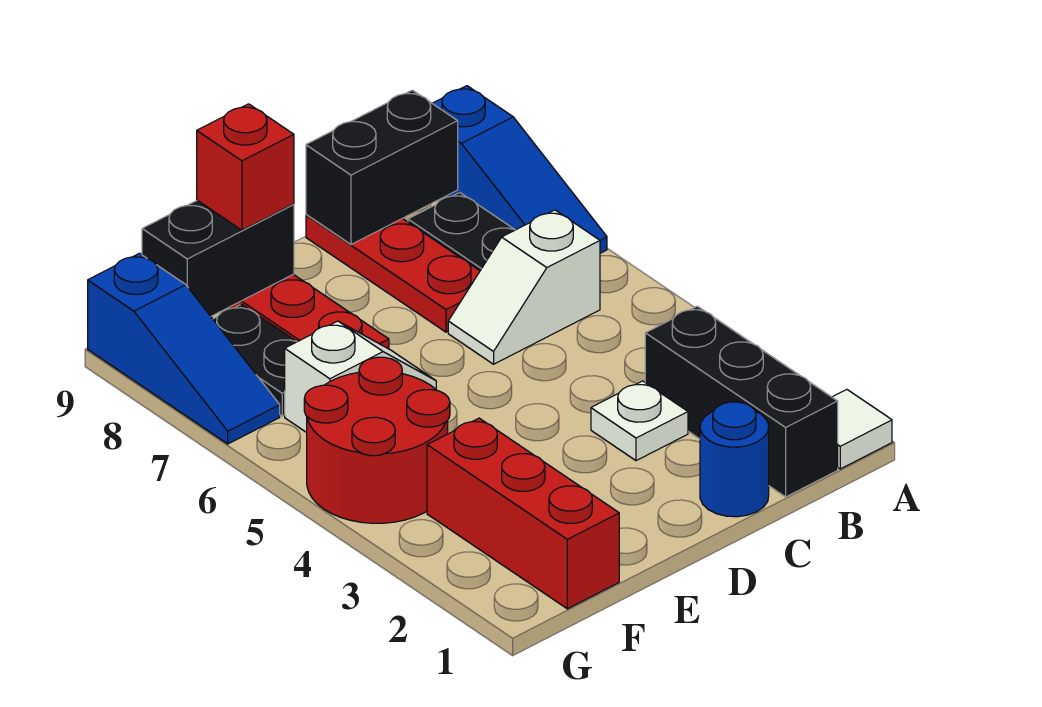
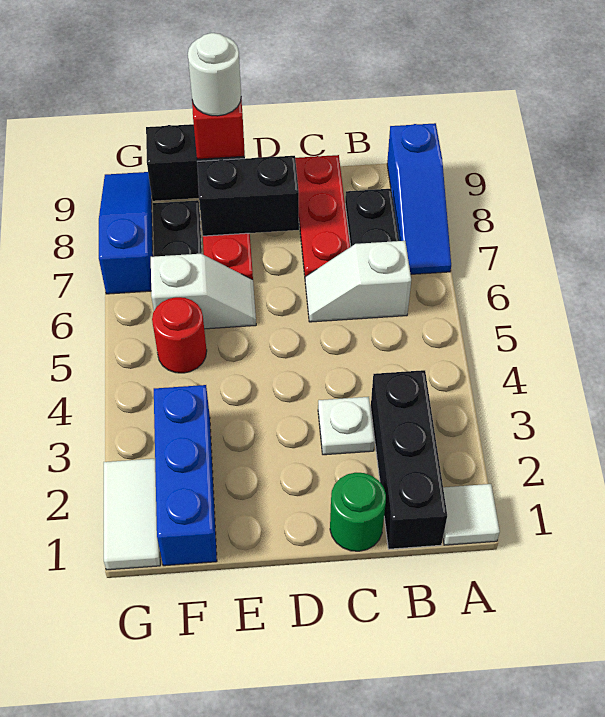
black 1x2 brick [306,90,458,245] -> black 1x2 brick moved to [197,156,299,236]
blue 1x1 round brick [700,402,769,517] -> green 1x1 round brick [330,473,386,551]
none -> white 1x1 round brick [188,33,241,116]
red 1x3 brick [427,418,619,609] -> blue 1x3 brick [154,385,217,566]
red 2x2 round brick [304,357,450,523] -> red 1x1 round brick [152,297,207,373]
none -> white 1x2 tile [104,459,160,570]
blue 1x3 slope [88,253,280,444] -> blue 1x3 slope turned to [99,172,153,294]

